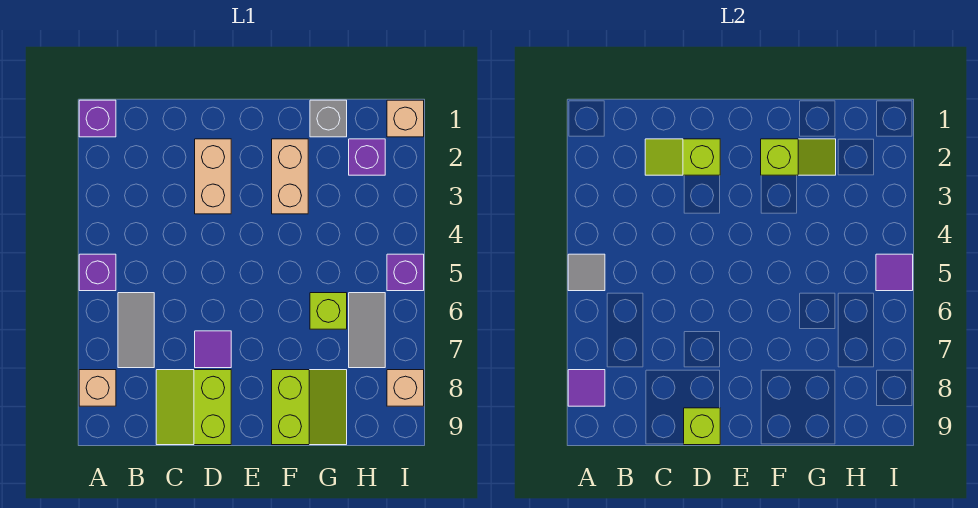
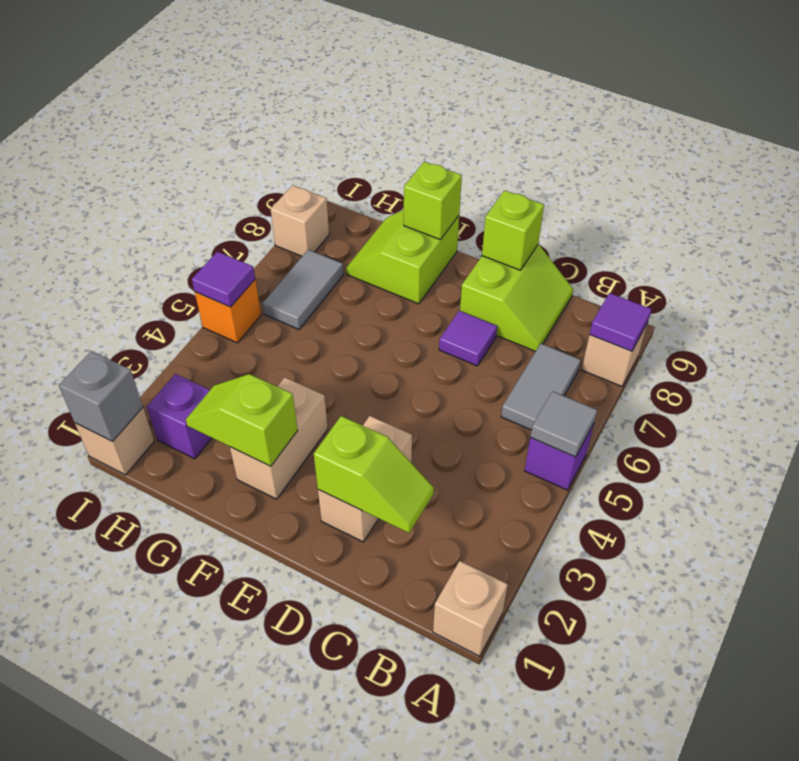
purple 1x1 brick [79,100,116,137] -> tan 1x1 brick [433,561,508,656]
grey 1x1 brick [310,100,347,137] -> grey 1x1 brick moved to [59,351,143,441]
lime 1x1 brick [310,293,347,329] -> lime 1x1 brick moved to [404,162,462,240]
purple 1x1 brick [387,254,424,291] -> orange 1x1 brick [195,280,261,343]

